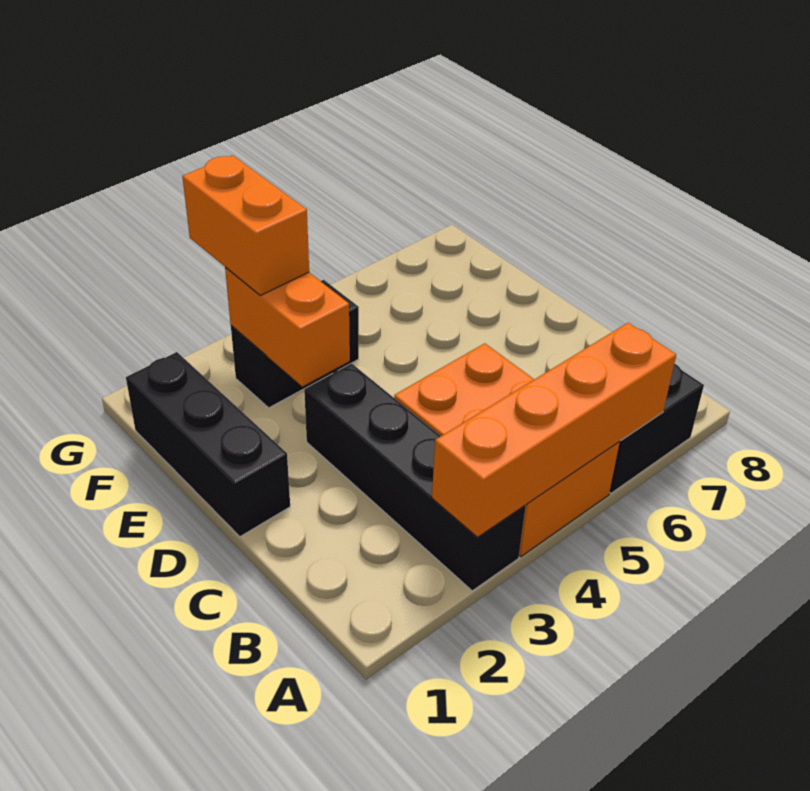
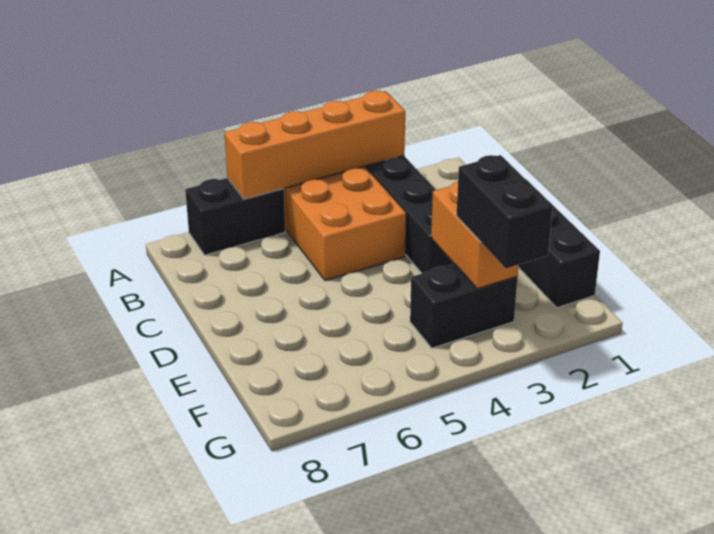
orange 1x2 brick [182,155,309,296] -> black 1x2 brick [456,155,553,268]

